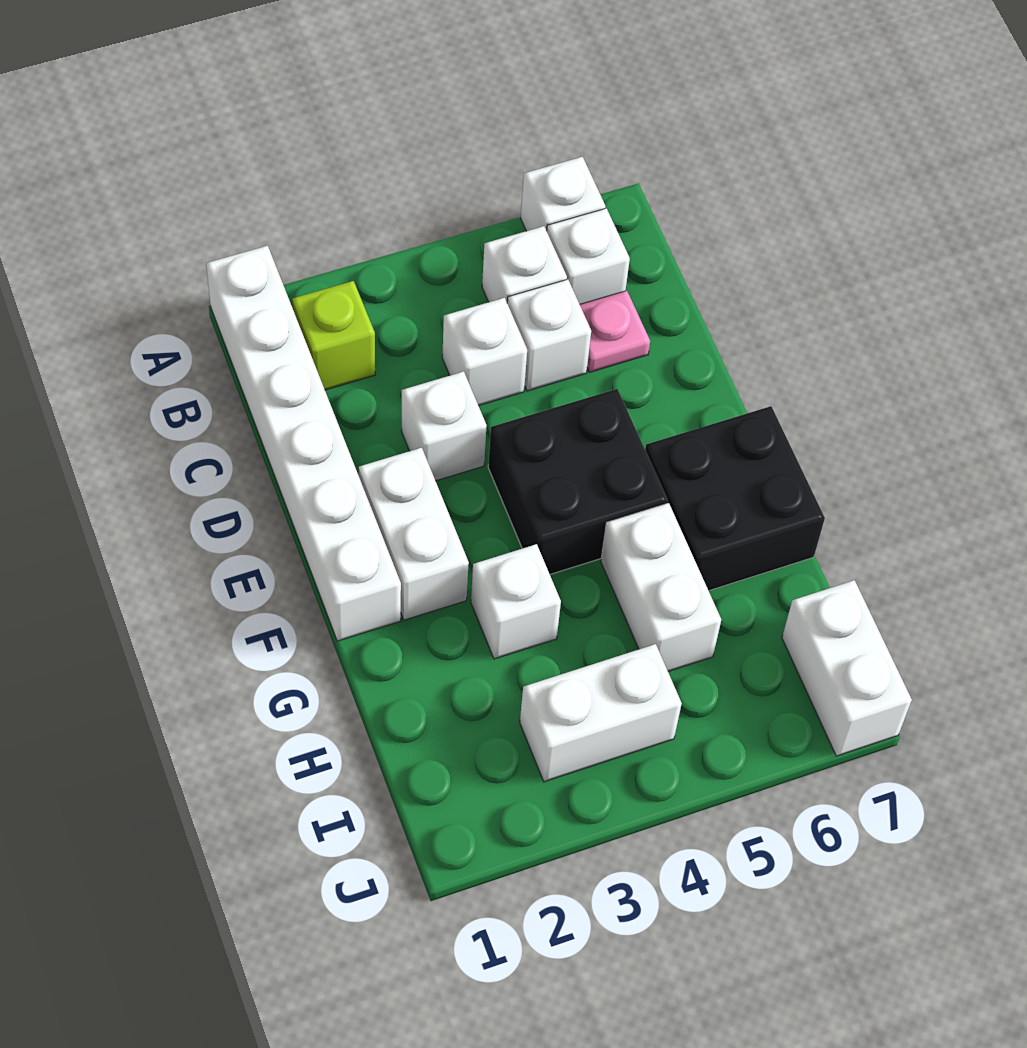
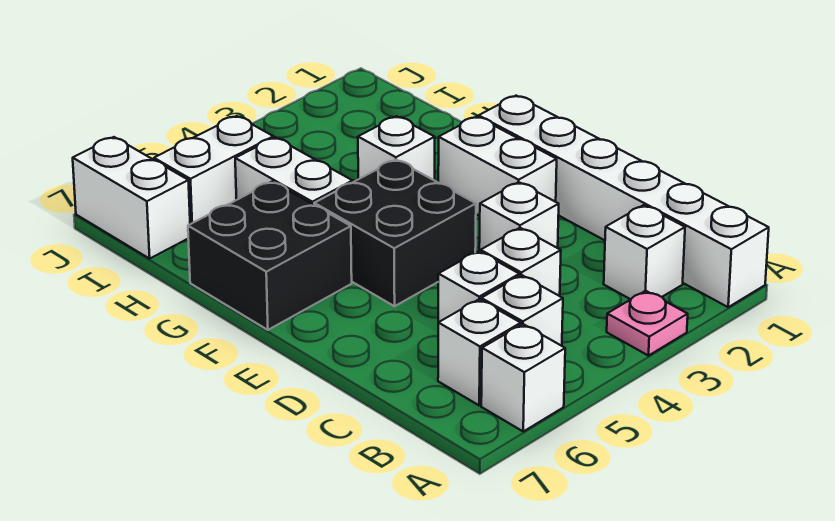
lime 1x1 brick [292,281,375,390] -> white 1x1 brick [604,205,685,299]
pink 1x1 plate [580,291,650,372] -> pink 1x1 plate moved to [607,291,688,356]
white 1x2 brick [520,644,682,782] -> white 1x2 brick moved to [154,116,273,224]

